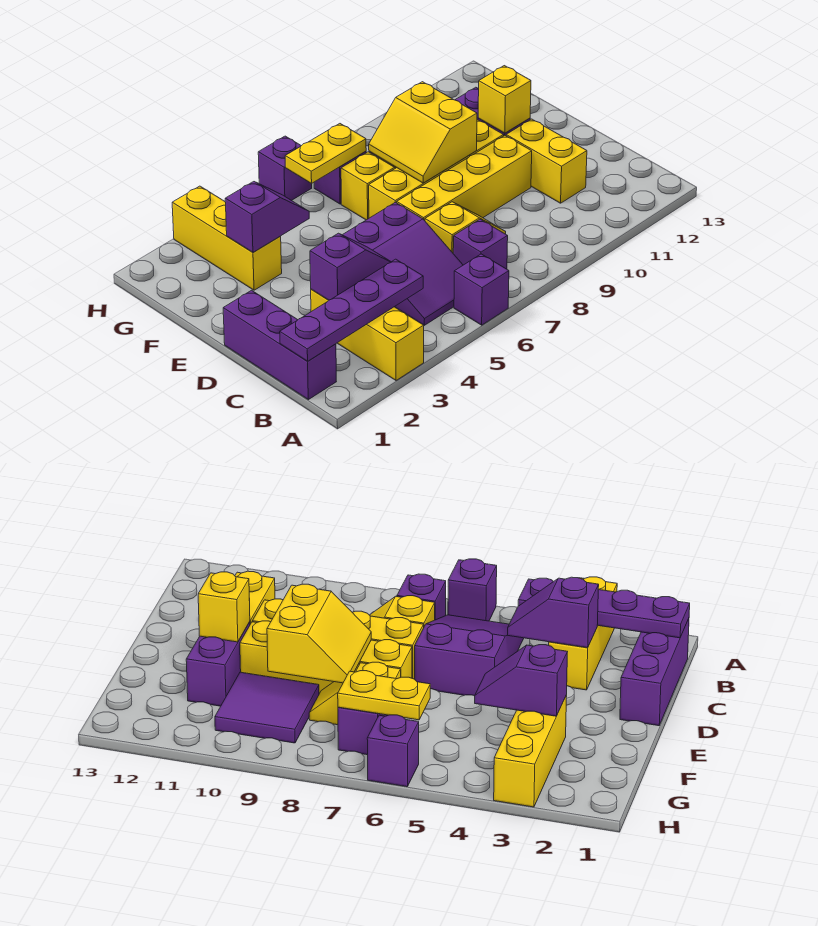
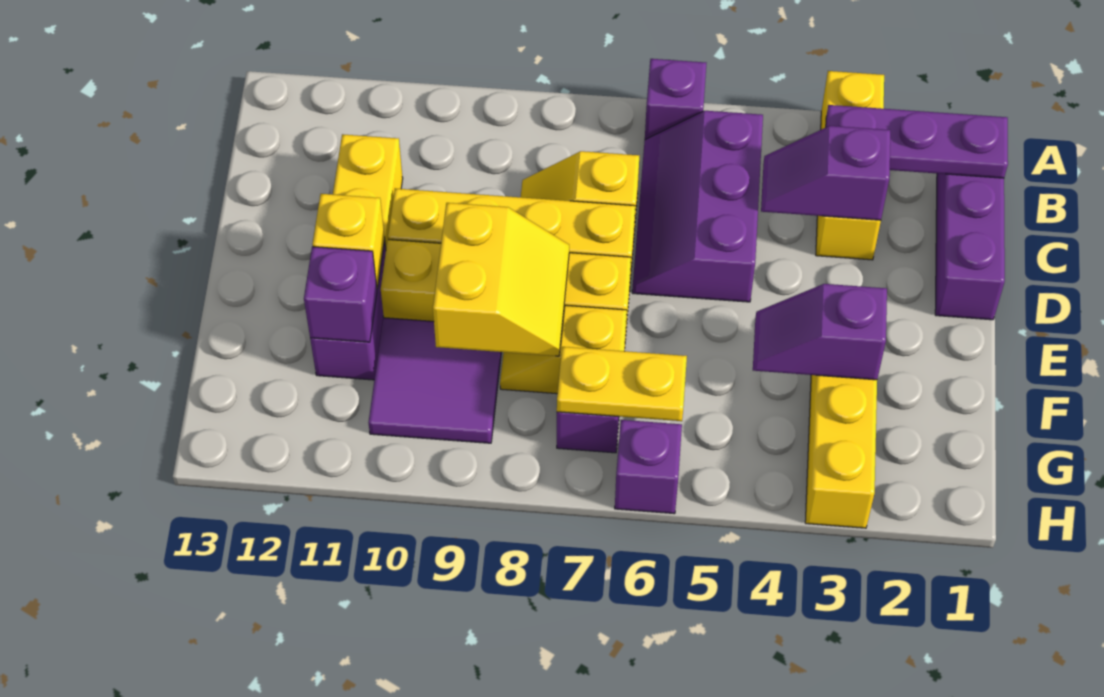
purple 1x4 plate [280,259,423,361] -> purple 1x3 plate [826,105,1008,178]
purple 2x3 slope [343,202,463,325] -> purple 2x3 slope turned to [632,111,763,302]
purple 1x1 brick [453,219,508,269] -> purple 1x1 brick moved to [304,247,377,342]

